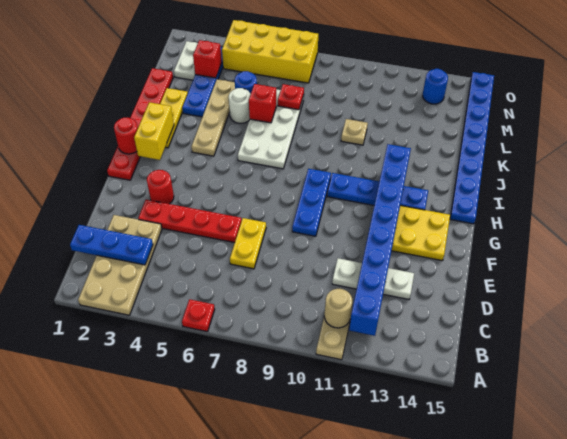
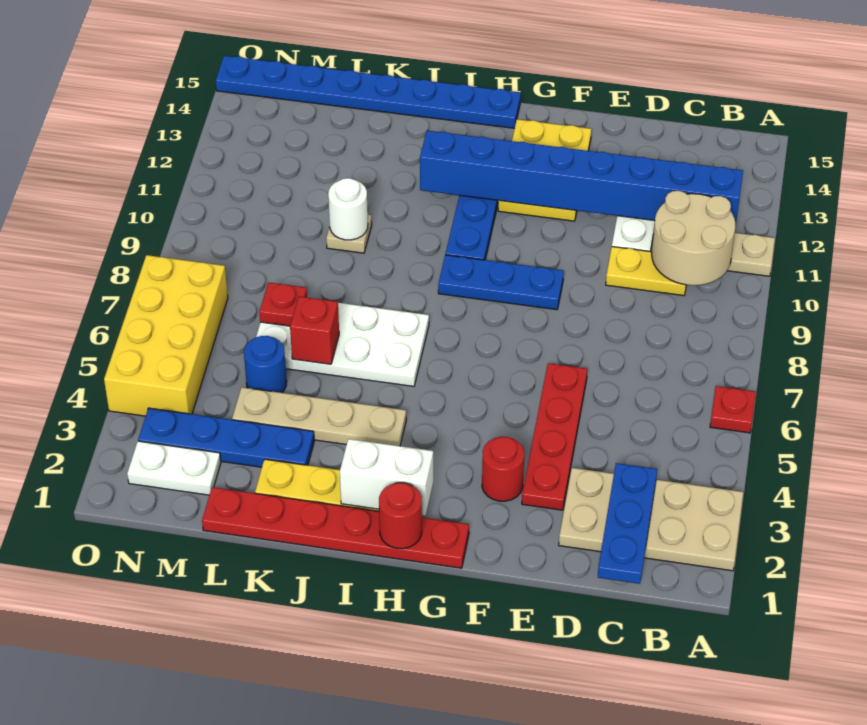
tan 1x1 round brick [324,289,352,328] -> tan 2x2 round brick [652,191,735,285]
yellow 1x2 plate [230,218,266,269] -> yellow 1x2 plate moved to [606,247,686,296]
yellow 1x2 brick [134,102,174,160] -> white 1x2 brick [340,439,433,516]
white 1x1 round brick [229,88,251,123] -> white 1x1 round brick moved to [328,178,368,240]
red 1x1 brick [193,40,222,78] -> none
blue 1x1 round brick [423,69,448,104] -> none

